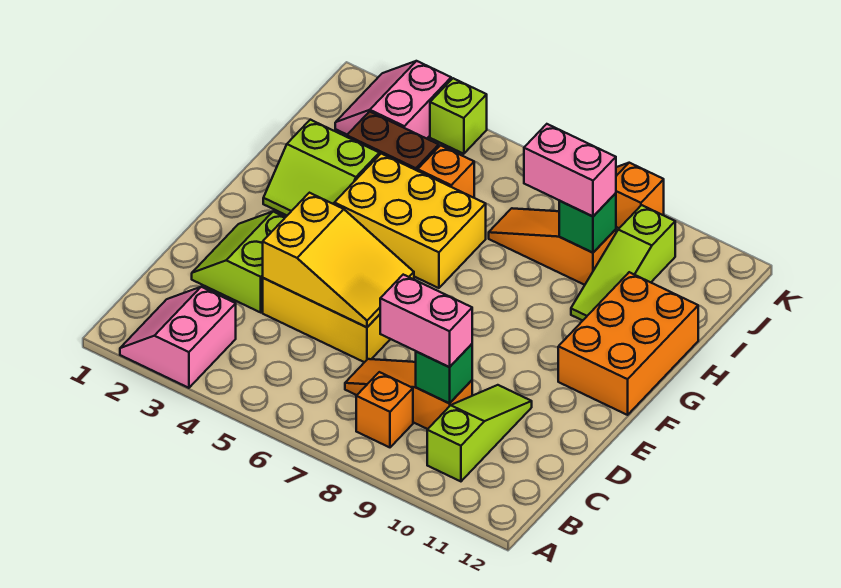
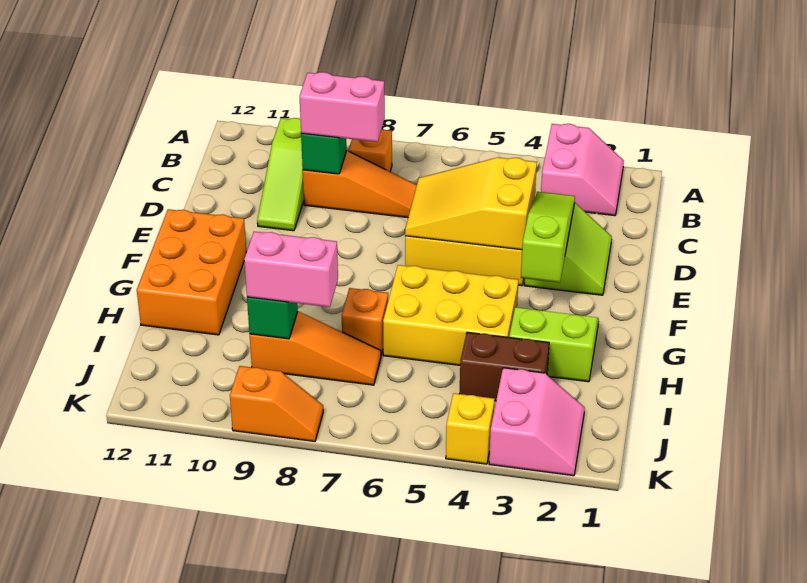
lime 1x3 slope [571,205,675,320] -> lime 1x3 slope moved to [521,192,575,283]
orange 1x1 brick [418,145,474,198] -> orange 1x1 brick moved to [342,288,388,355]
lime 1x1 brick [430,78,487,154] -> yellow 1x1 brick [446,393,495,464]

